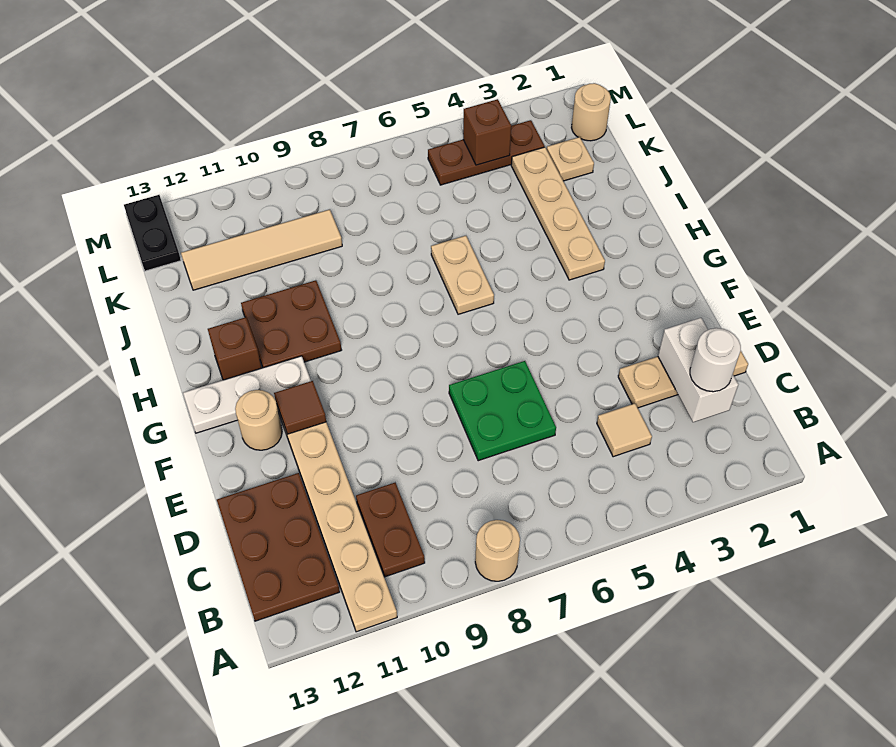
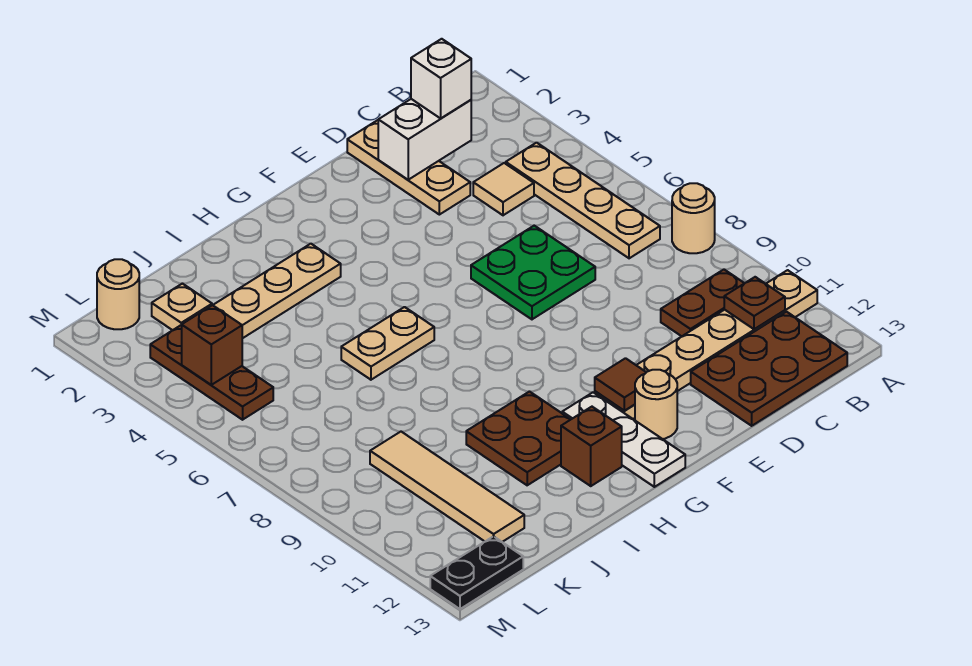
none -> tan 1x4 plate [506,143,660,258]
none -> brown 1x1 plate [724,277,785,329]
white 1x1 round brick [690,328,741,392] -> white 1x1 brick [411,39,471,118]

